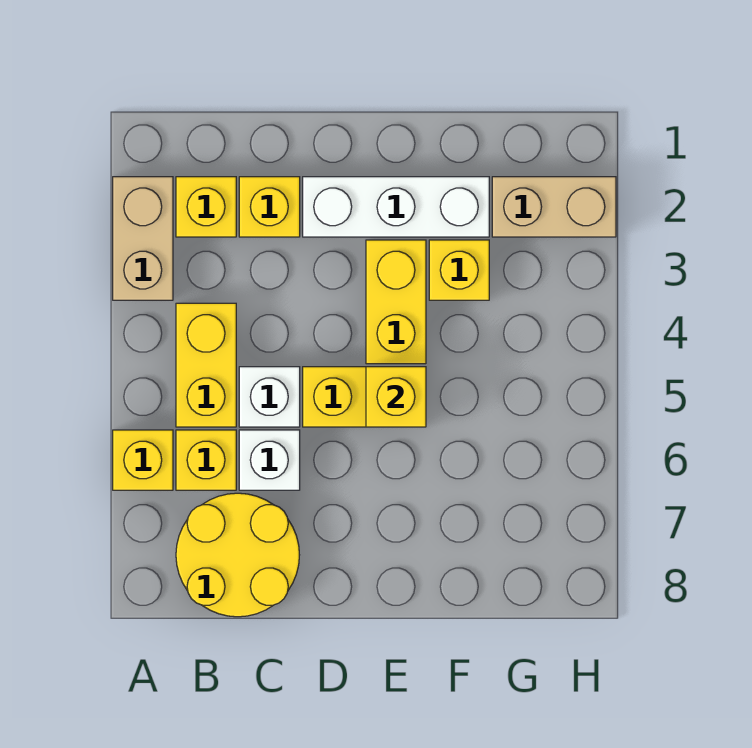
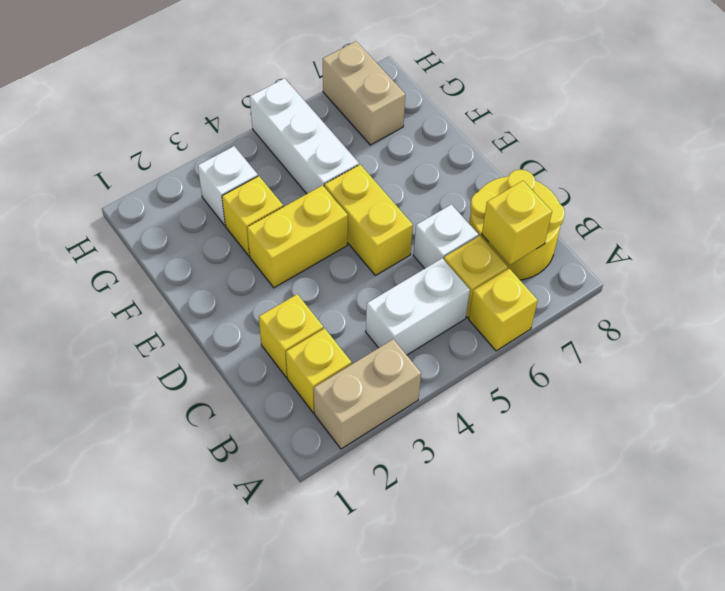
yellow 1x2 brick [176,303,236,427] -> white 1x2 brick [366,258,470,355]
white 1x1 brick [239,367,300,427] -> white 1x1 brick moved to [198,146,258,225]
white 1x3 brick [303,177,489,237] -> white 1x3 brick moved to [250,78,359,194]
yellow 1x1 brick [366,367,426,427] -> yellow 1x1 brick moved to [482,181,552,265]
tan 1x2 brick [492,177,616,237] -> tan 1x2 brick moved to [323,41,405,145]

